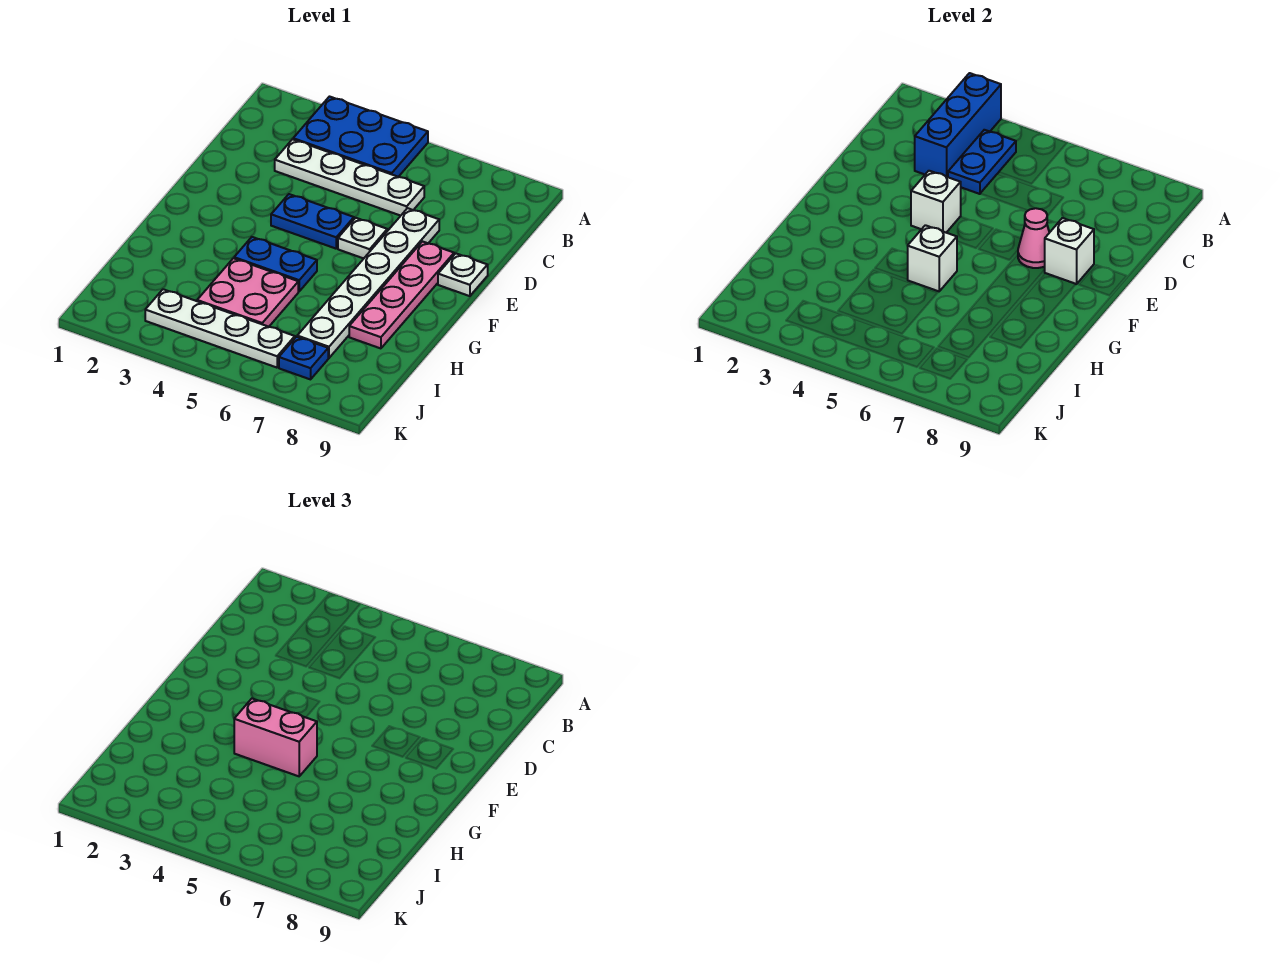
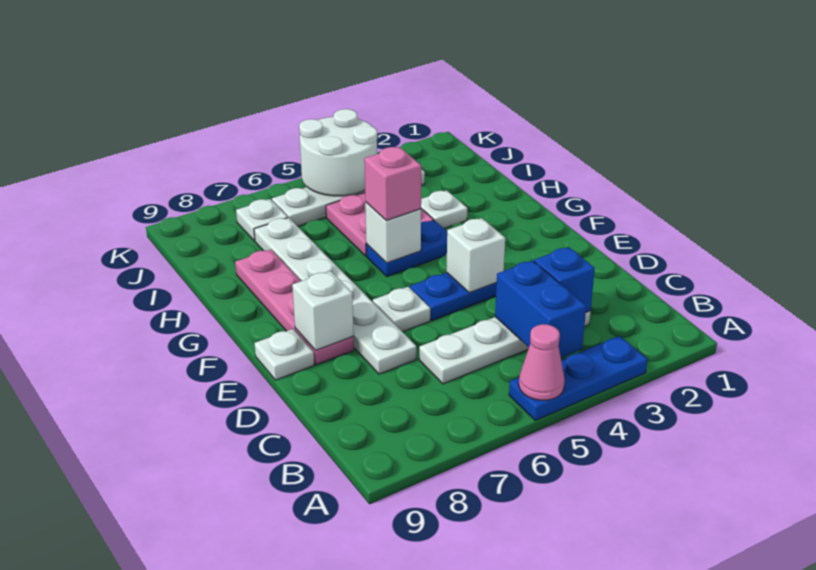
blue 2x3 plate [293,97,428,177] -> blue 1x3 plate [509,336,648,420]
blue 1x3 brick [915,73,1001,177] -> blue 1x1 brick [534,247,595,313]
blue 1x2 plate [948,130,1016,194] -> blue 1x2 brick [495,260,586,358]
pink 1x1 cone [1018,208,1049,268] -> pink 1x1 cone moved to [519,324,565,400]
pink 1x2 brick [234,699,317,776] -> pink 1x1 brick [364,147,421,221]
none -> white 1x1 plate [421,190,467,229]
none -> white 2x2 round brick [299,109,377,196]
blue 1x1 plate [279,337,328,379] -> white 1x1 plate [236,199,288,241]

